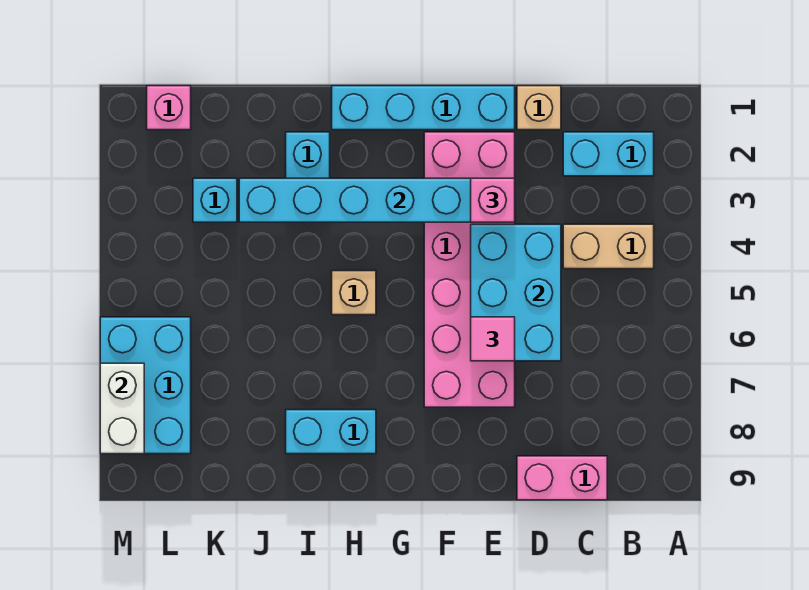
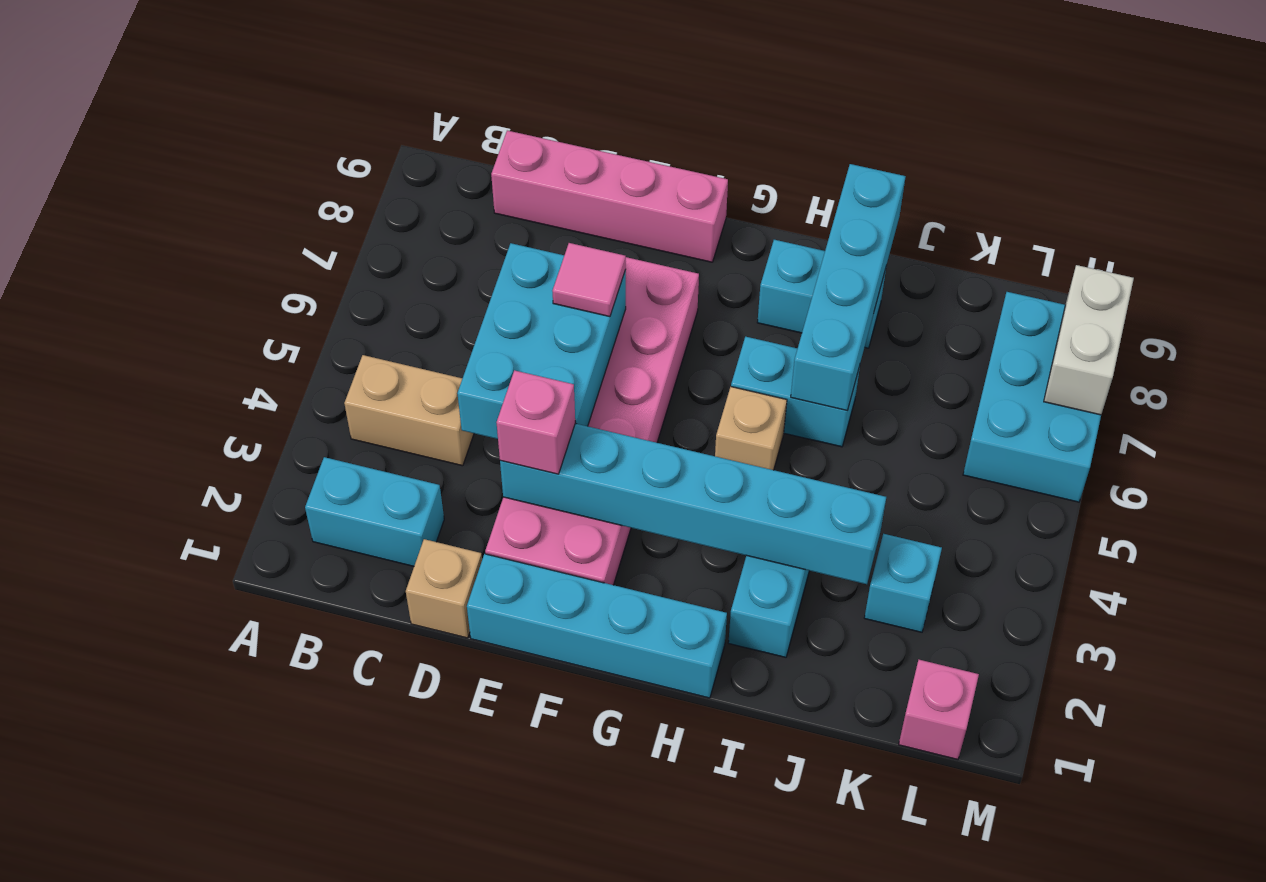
pink 1x2 brick [517,456,607,500] -> pink 1x4 brick [491,131,728,262]
none -> cyan 1x2 brick [731,337,860,447]
none -> cyan 1x4 brick [791,164,906,411]

